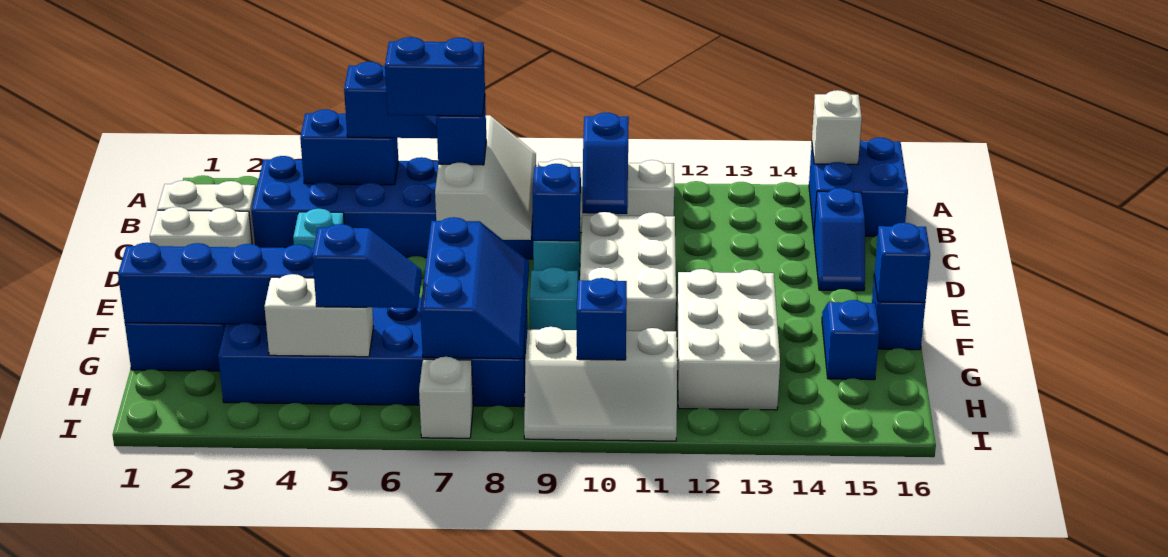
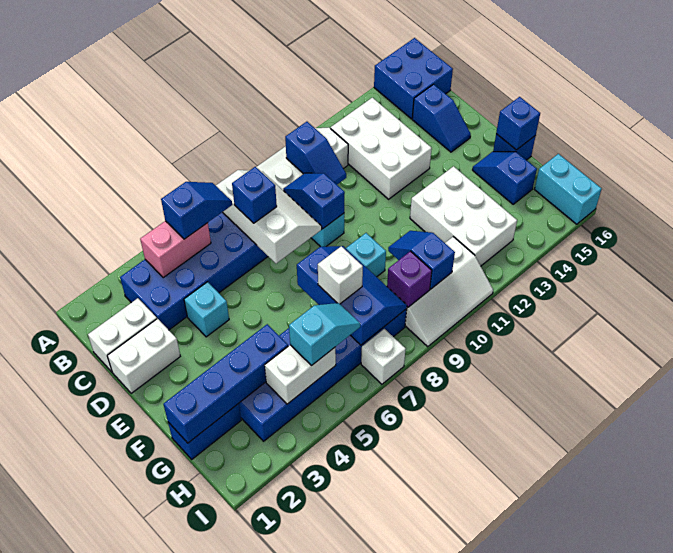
white 1x1 brick [812,90,862,164] -> white 1x1 brick moved to [318,246,363,304]
blue 1x2 brick [300,109,398,185] -> pink 1x2 brick [140,221,211,278]
blue 1x2 brick [385,37,485,116] -> none
white 2x3 brick [580,212,676,331] -> white 2x3 brick moved to [331,98,432,199]
blue 1x2 slope [312,224,422,308] -> cyan 1x2 slope [289,303,360,365]
none -> purple 1x1 brick [387,251,432,307]
none -> cyan 1x2 brick [535,154,602,224]

